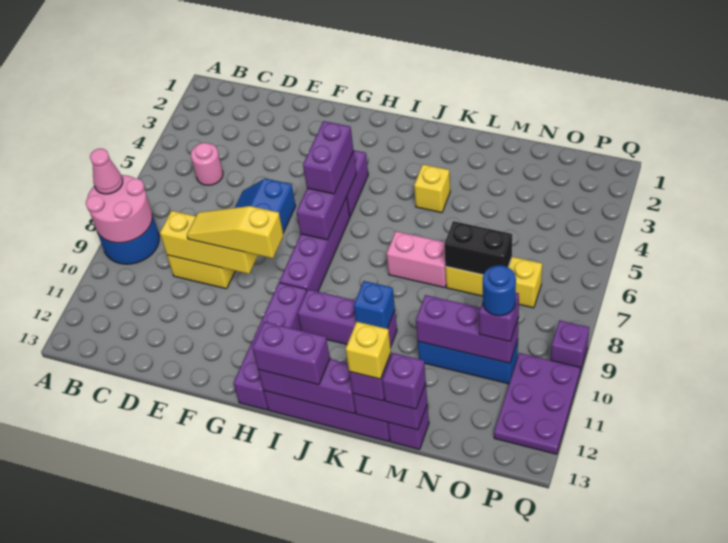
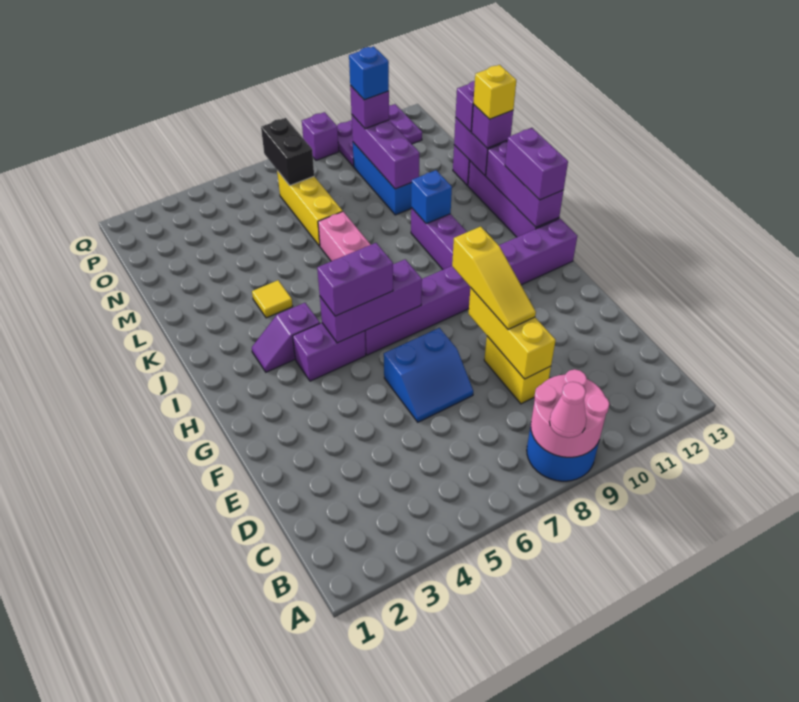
pink 1x1 round brick [191,143,223,185] -> none
none -> purple 1x2 slope [252,303,320,372]
yellow 1x1 brick [414,164,450,213] -> yellow 1x1 tile [252,280,293,318]
black 1x2 brick [444,221,512,275] -> black 1x2 brick moved to [261,118,314,185]
blue 1x1 round brick [483,265,516,316] -> blue 1x1 brick [349,46,389,100]

